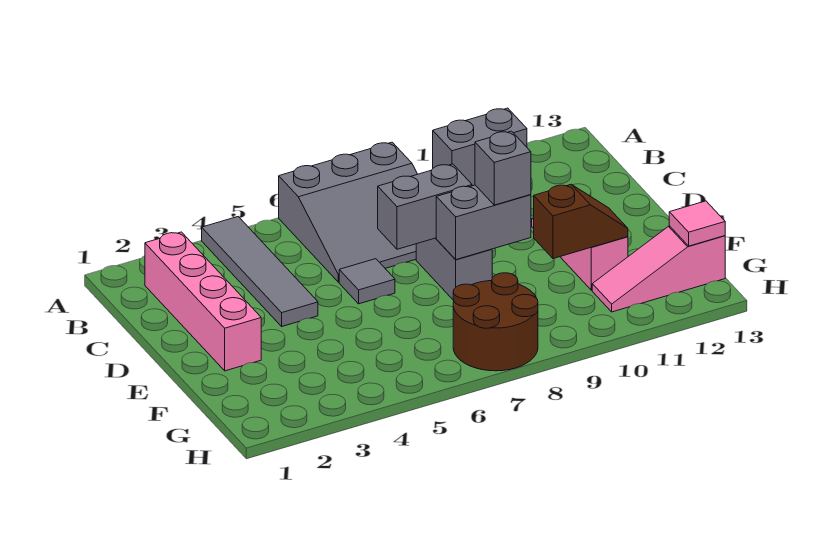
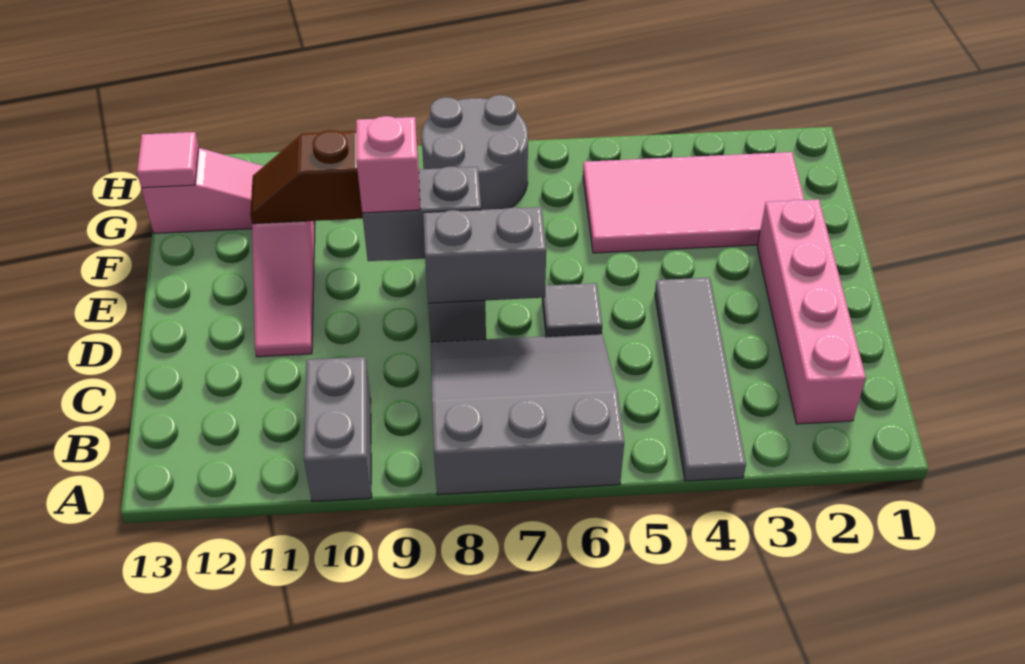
grey 1x2 brick [433,108,527,186] -> grey 1x2 brick turned to [304,357,372,502]
grey 1x1 brick [475,131,531,205] -> pink 1x1 brick [356,116,420,213]
none -> pink 2x4 tile [583,152,804,253]
brown 2x2 round brick [453,273,538,371] -> grey 2x2 round brick [422,95,528,210]

